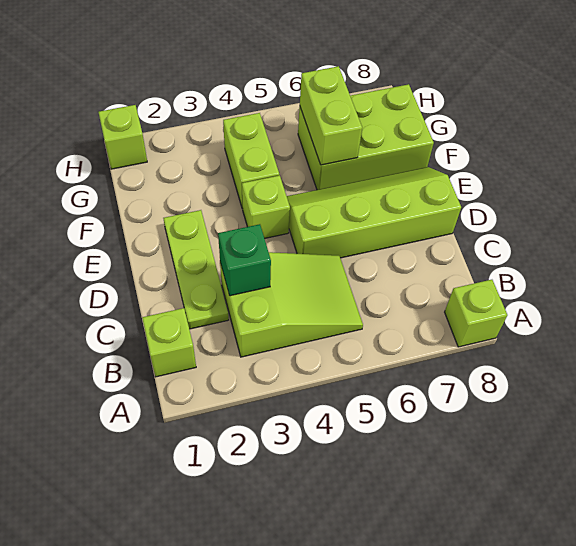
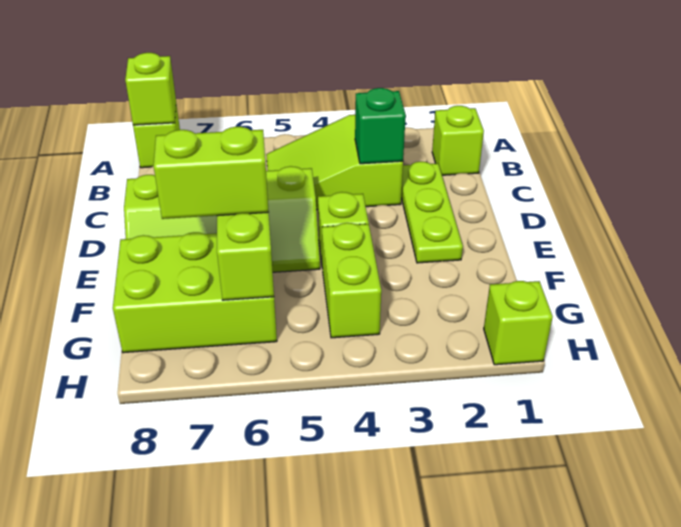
none -> lime 1x1 brick [125,53,176,125]
none -> lime 1x2 brick [154,127,269,219]

